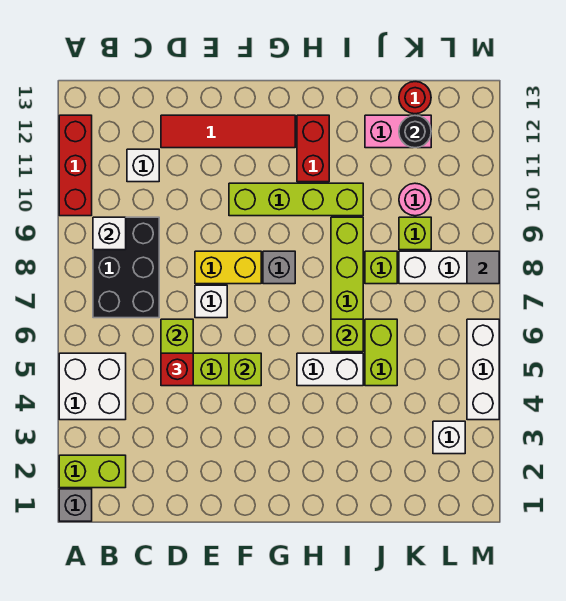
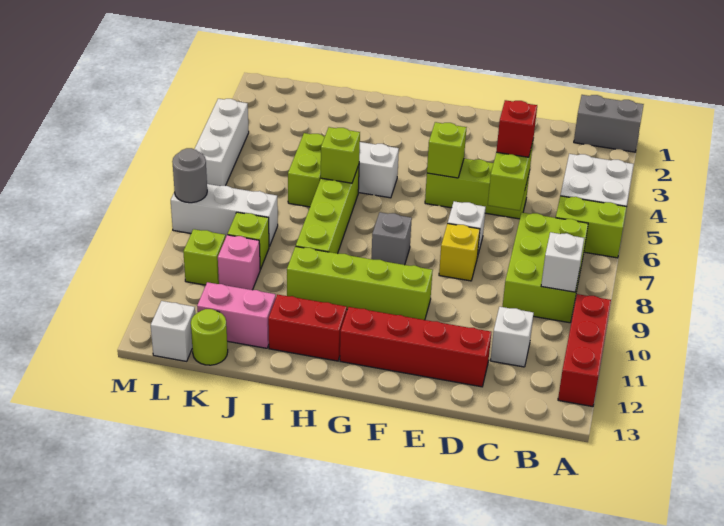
grey 1x1 brick [59,489,92,521] -> grey 1x2 brick [574,95,644,152]
lime 1x2 brick [59,455,126,488] -> lime 1x2 brick moved to [556,196,627,258]
black 2x3 brick [93,217,159,318] -> lime 2x3 brick [502,212,588,323]
red 1x4 tile [161,115,295,148] -> red 1x4 brick [340,307,491,387]
yellow 1x2 brick [195,251,261,284] -> yellow 1x1 brick [439,224,480,281]
red 1x2 brick [297,115,329,182] -> red 1x2 brick turned to [268,294,347,361]
lime 1x1 brick [365,251,397,284] -> lime 1x1 brick moved to [183,229,226,285]
pink 1x1 round brick [399,183,431,216] -> pink 1x1 brick [218,235,260,290]
black 1x1 round brick [399,115,431,148] -> none
red 1x1 round brick [399,82,431,114] -> lime 1x1 round brick [191,309,228,365]
white 1x1 brick [433,421,465,454] -> white 1x1 brick moved to [151,301,195,361]
grey 1x1 tile [467,251,499,284] -> grey 1x1 round brick [172,148,207,203]

